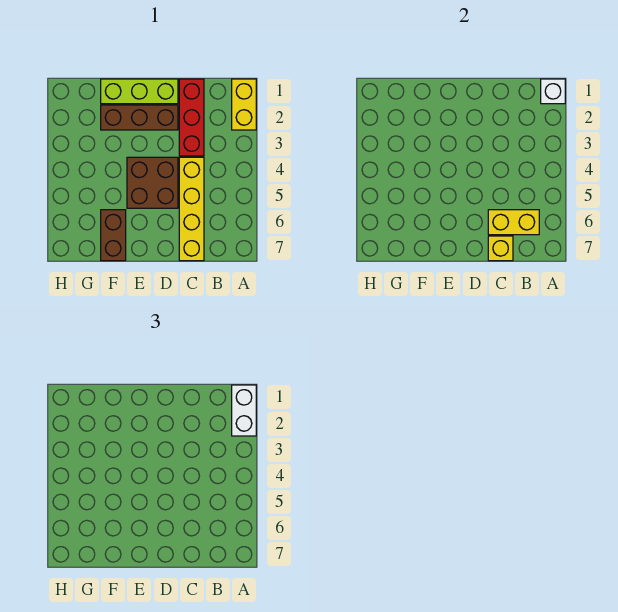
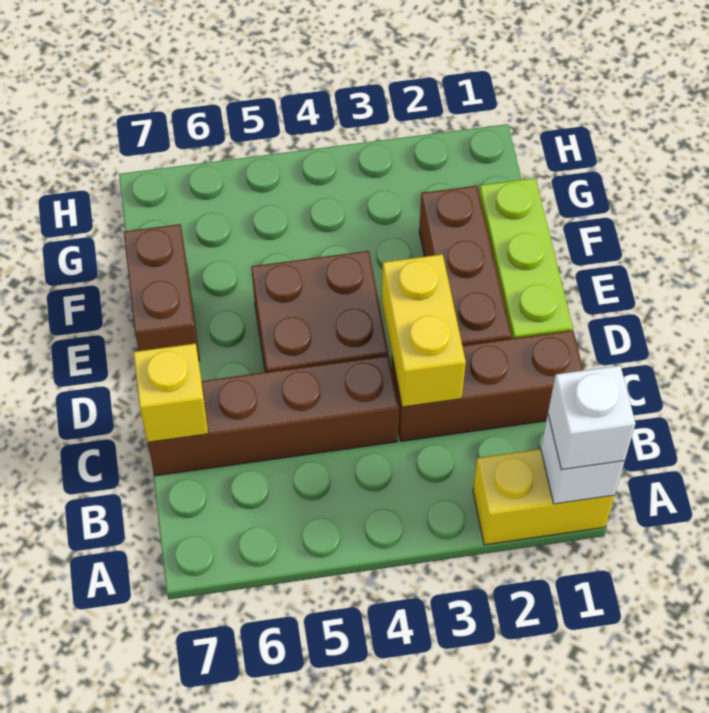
white 1x2 brick [232,385,256,436] -> white 1x1 brick [548,366,635,470]
yellow 1x2 brick [488,210,539,235] -> yellow 1x2 brick moved to [382,254,466,407]
red 1x3 brick [179,79,204,156] -> brown 1x3 brick [391,330,583,441]
yellow 1x4 brick [179,157,204,261] -> brown 1x4 brick [148,356,399,476]
brown 1x2 brick [101,210,126,261] -> brown 1x2 brick turned to [124,224,199,361]

